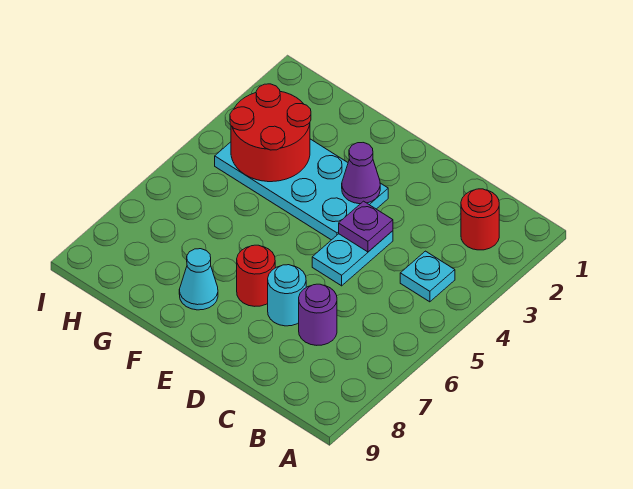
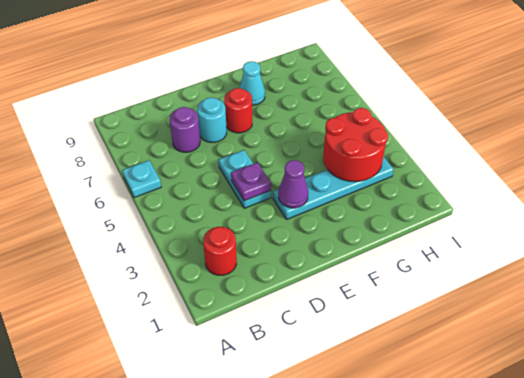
cyan 1x1 plate [400,251,455,302] -> cyan 1x1 plate moved to [122,160,161,198]
cyan 2x4 plate [215,139,388,240] -> cyan 1x4 plate [273,156,394,219]

